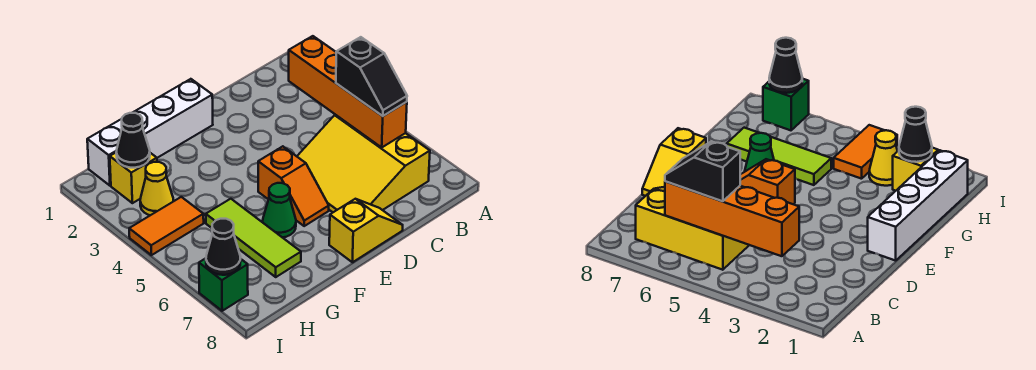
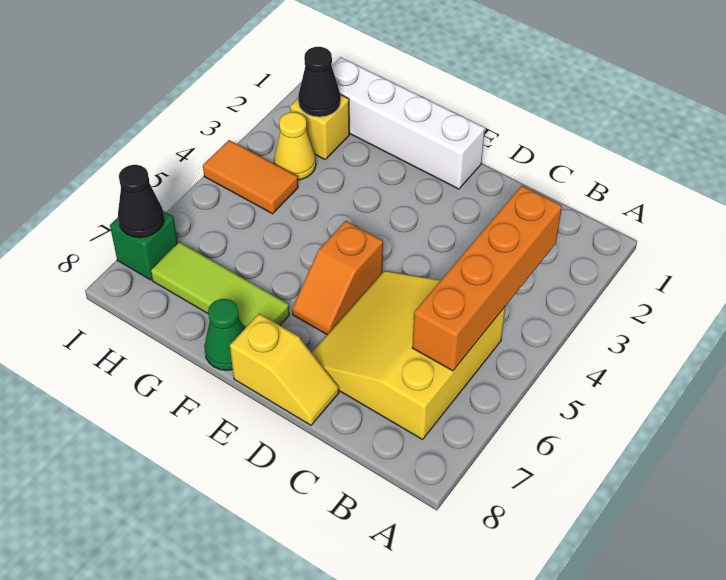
black 1x2 slope [336,37,407,116] -> none
green 1x1 cone [263,183,296,238] -> green 1x1 cone moved to [204,299,244,370]
lime 1x3 tile [206,199,301,277] -> lime 1x3 tile turned to [151,242,289,329]

